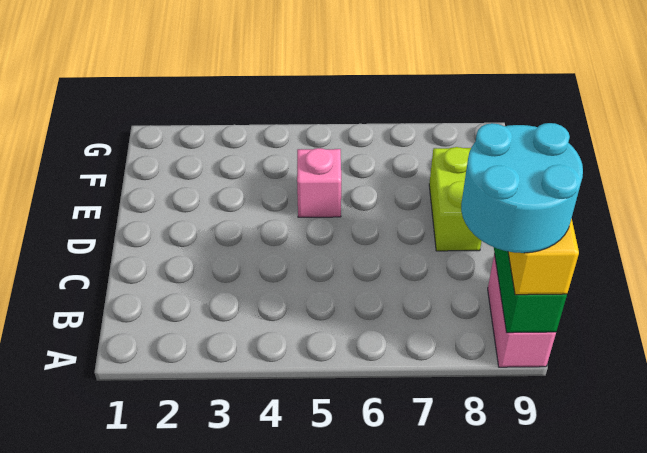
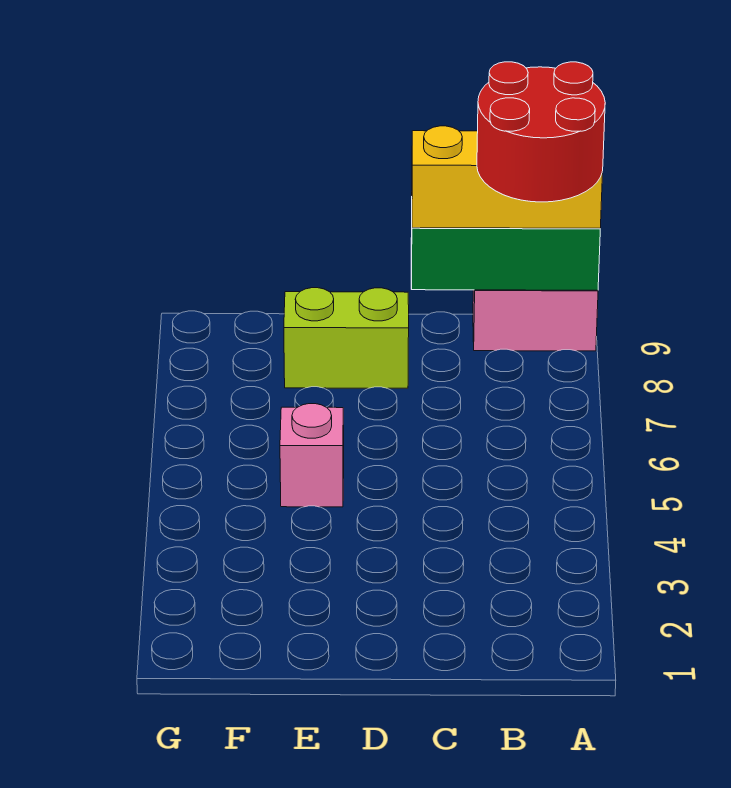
cyan 2x2 round brick [461,123,583,253] -> red 2x2 round brick [477,62,605,202]

